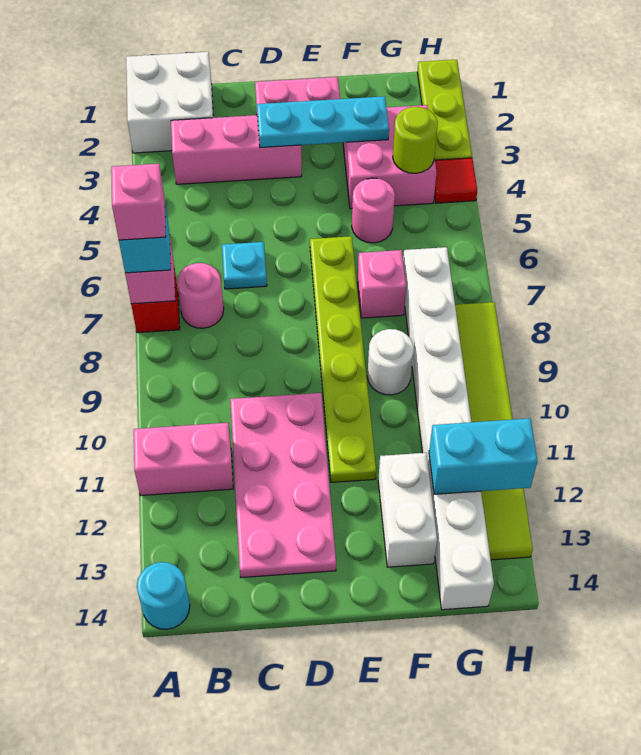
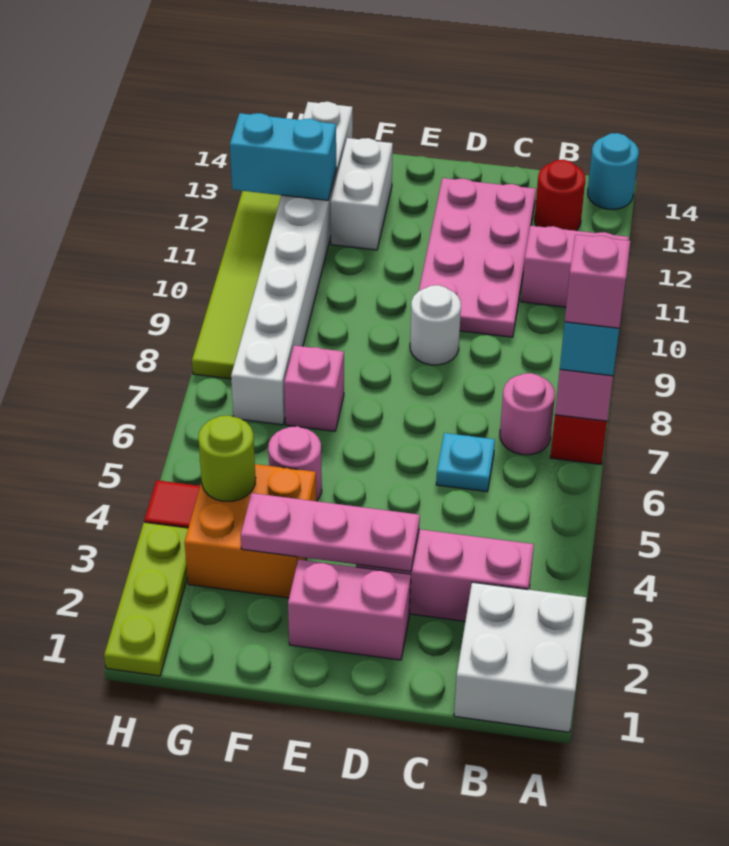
none -> red 1x1 round brick [535,160,585,231]
cyan 1x3 plate [257,96,389,148] -> pink 1x3 plate [241,493,420,571]
lime 1x6 plate [310,236,376,482] -> none
pink 2x2 brick [343,105,437,209] -> orange 2x2 brick [185,464,316,598]
white 1x1 round brick [367,329,414,395] -> white 1x1 round brick moved to [410,285,461,365]

